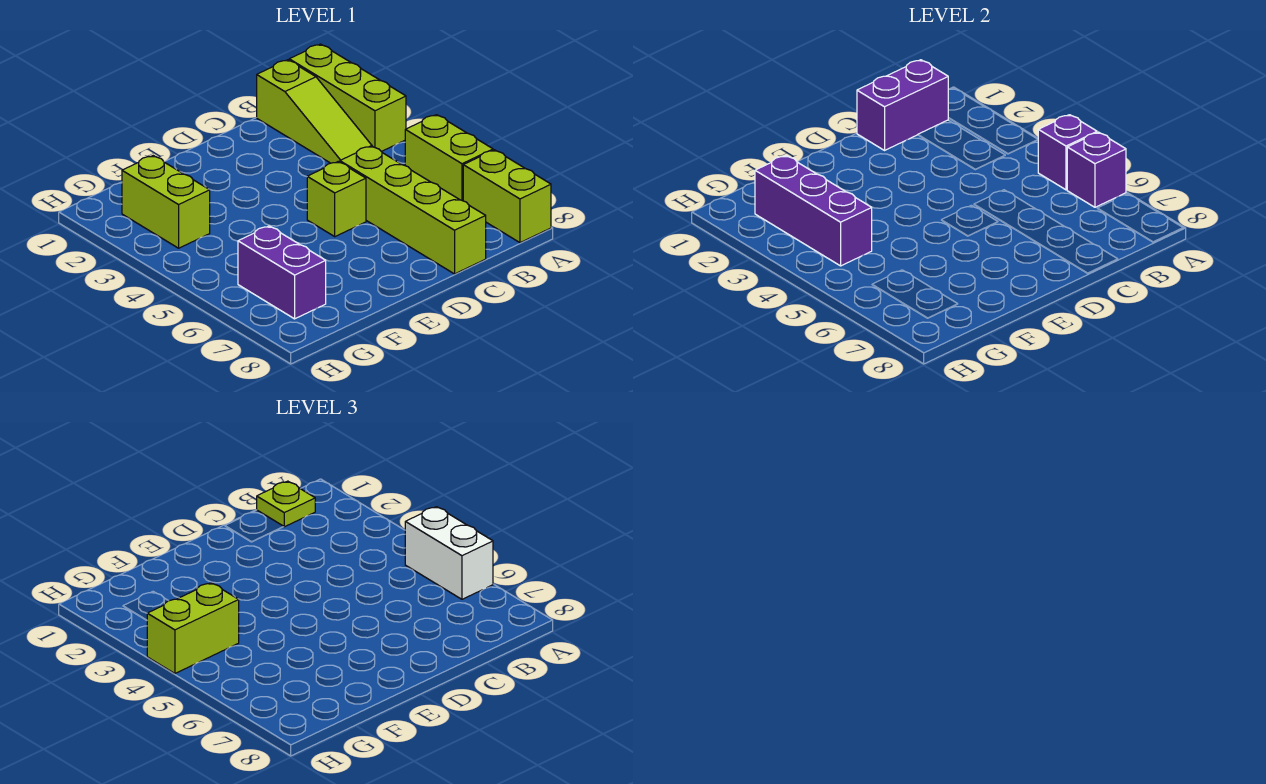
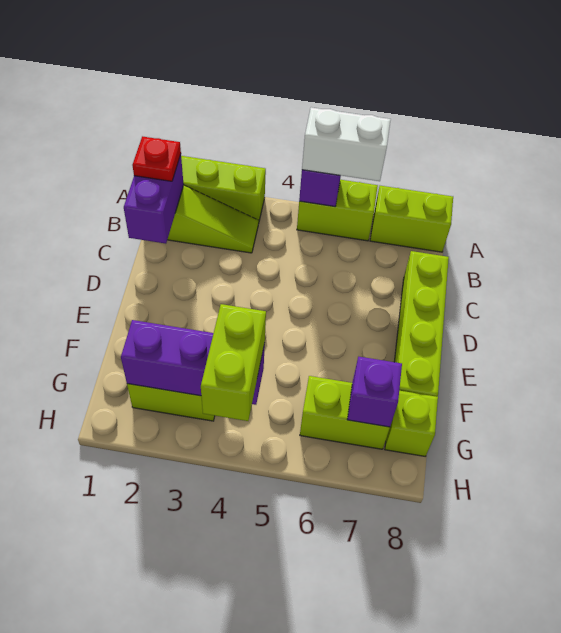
purple 1x1 brick [1067,132,1126,207] -> purple 1x1 brick moved to [347,357,402,427]
lime 1x1 plate [257,481,315,527] -> red 1x1 plate [132,136,181,181]
lime 1x4 brick [340,146,486,274] -> lime 1x4 brick turned to [394,251,449,397]
lime 1x1 brick [307,161,366,237] -> lime 1x1 brick moved to [385,391,438,456]
purple 1x2 brick [238,226,326,319] -> lime 1x2 brick [300,376,390,449]

